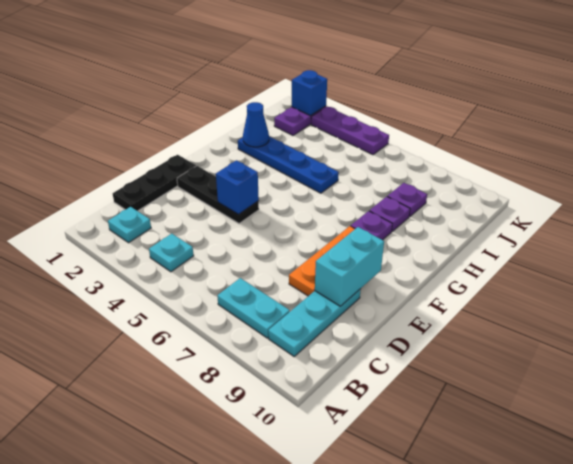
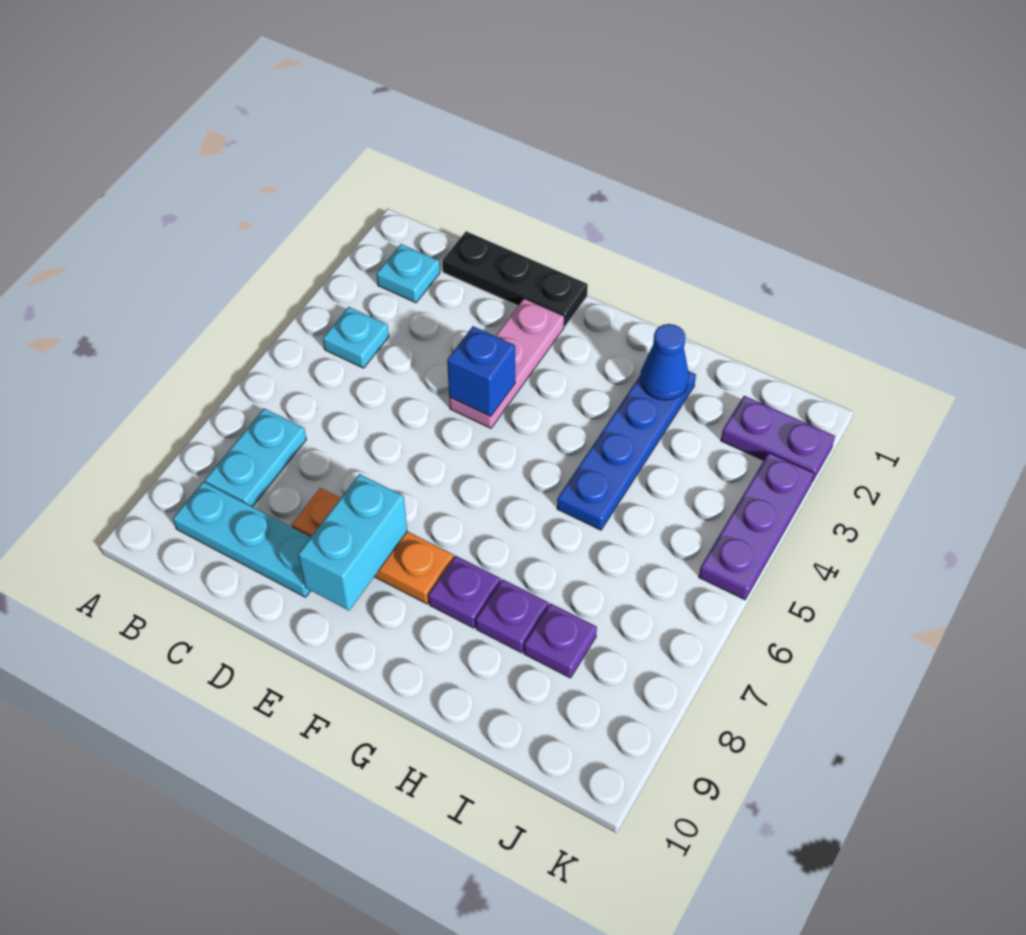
cyan 1x2 brick [315,227,384,306] -> cyan 1x2 brick turned to [298,474,407,610]
black 1x3 plate [177,166,259,224] -> pink 1x3 plate [449,298,564,428]
blue 1x1 brick [292,70,327,116] -> none

